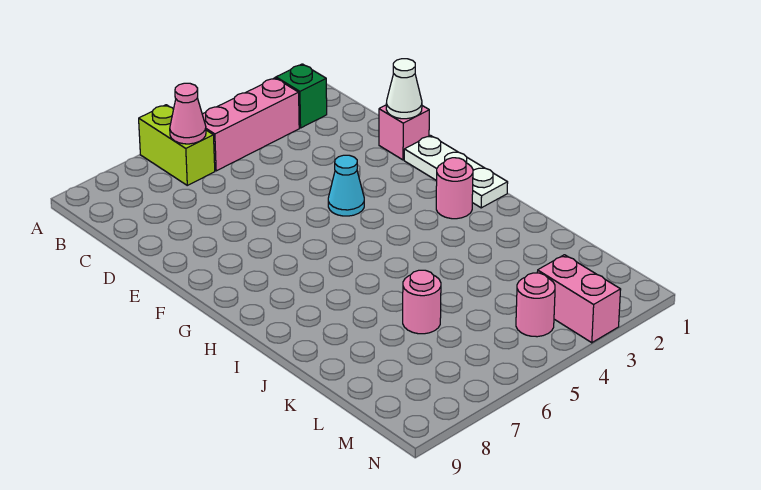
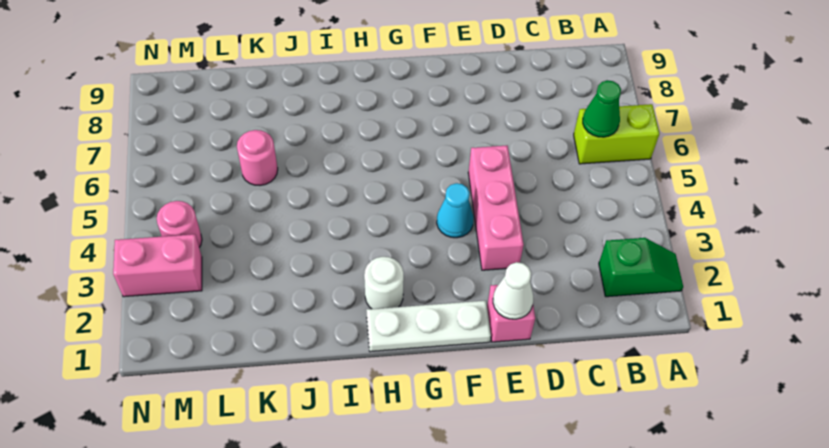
pink 1x3 brick [202,78,299,171] -> pink 1x3 brick moved to [468,146,524,270]
pink 1x1 cone [170,83,206,144] -> green 1x1 cone [583,80,621,137]
pink 1x1 round brick [436,158,473,219] -> white 1x1 round brick [364,257,404,309]

